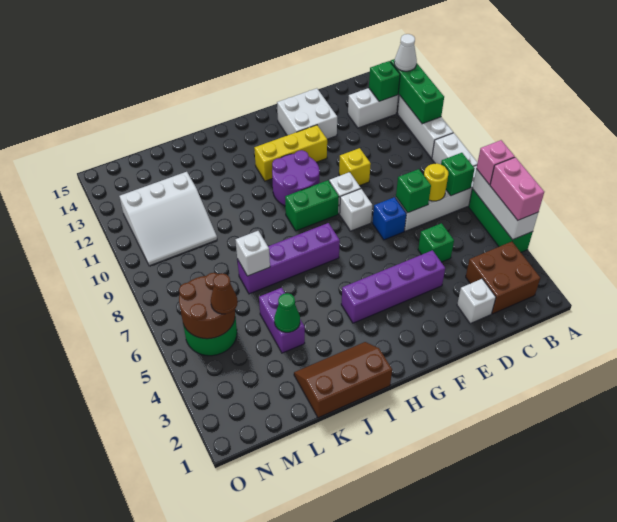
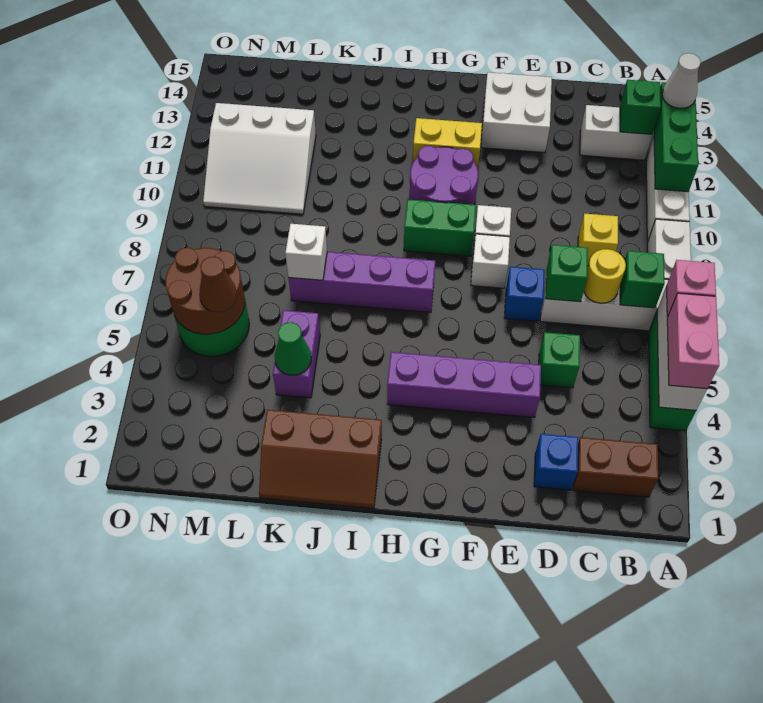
brown 2x2 brick [466,242,540,314] -> brown 1x2 brick [573,437,658,497]
white 1x1 brick [457,279,496,324] -> blue 1x1 brick [534,434,578,490]
yellow 1x1 brick [339,148,371,186] -> yellow 1x1 brick moved to [578,213,618,265]
yellow 1x3 brick [254,125,327,181] -> yellow 1x2 brick [413,118,482,169]
brown 2x3 slope [294,342,392,418] -> brown 2x3 slope turned to [259,410,382,509]

